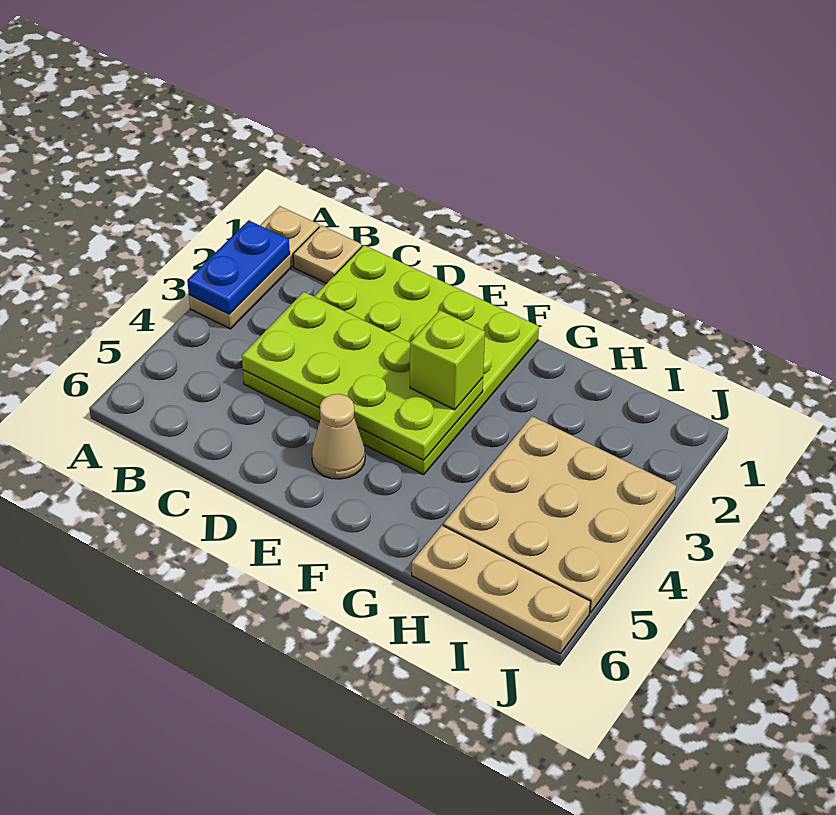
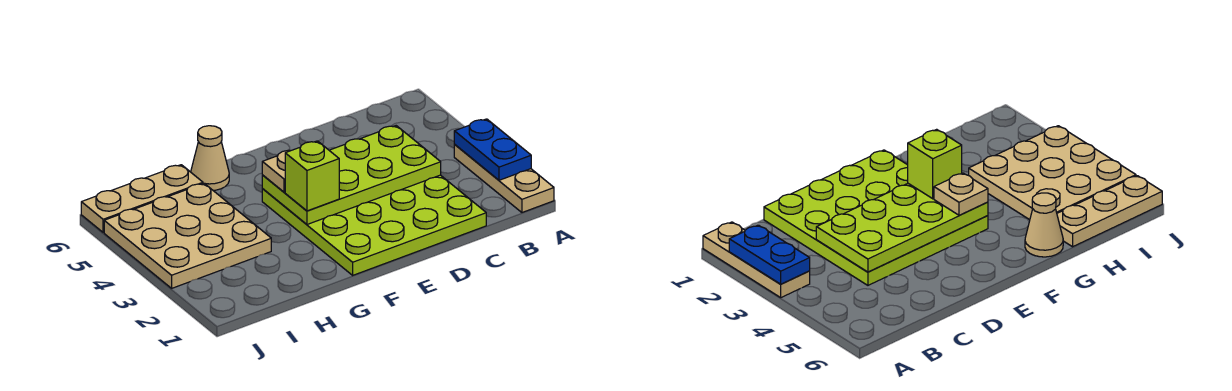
tan 1x1 plate [293,225,362,283] -> tan 1x1 plate moved to [262,150,290,192]
tan 1x1 cone [312,394,365,479] -> tan 1x1 cone moved to [191,126,229,190]

